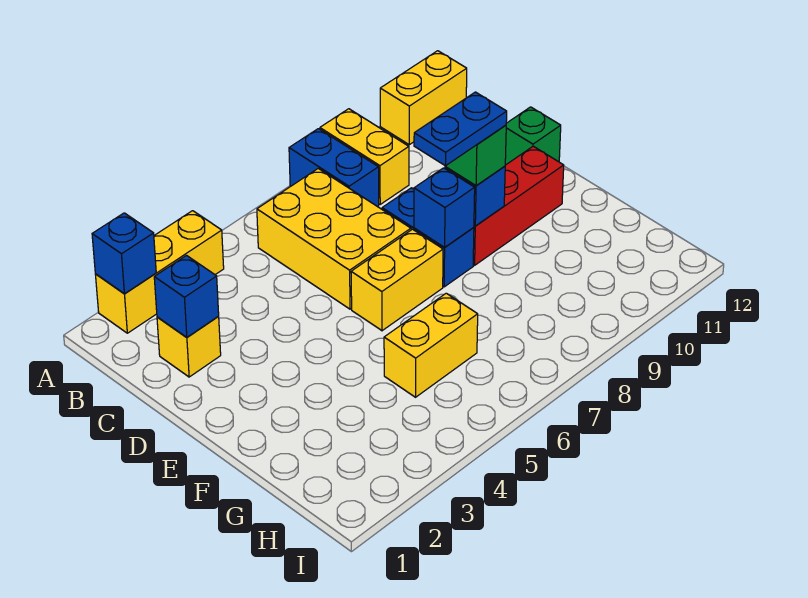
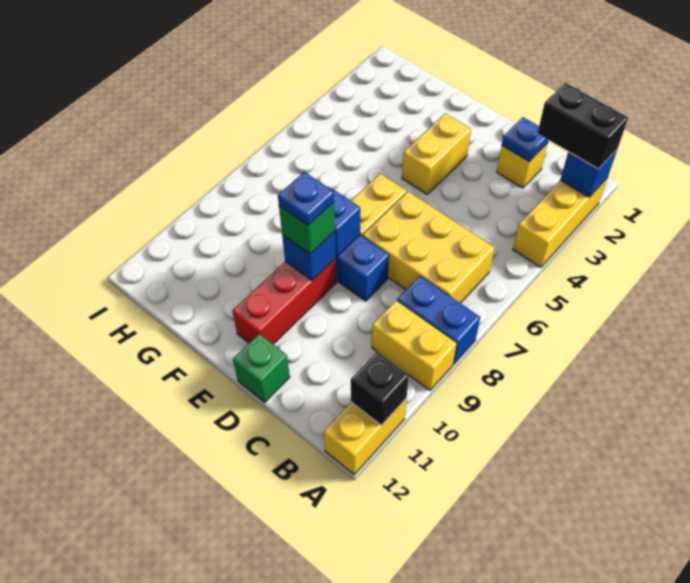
none -> black 1x2 brick [537,83,628,169]
none -> black 1x1 brick [351,352,409,425]
blue 1x1 brick [154,255,219,337] -> blue 1x1 plate [502,117,549,161]
blue 1x2 plate [414,92,507,166] -> blue 1x1 plate [278,172,334,225]
yellow 1x2 brick [384,293,478,397] -> yellow 1x2 brick moved to [402,113,471,194]

